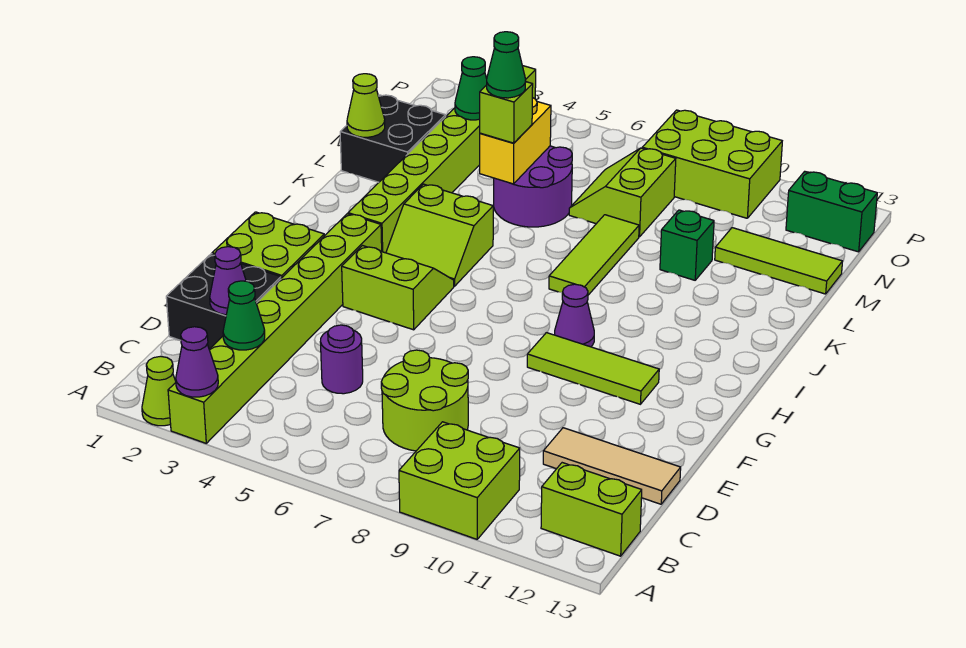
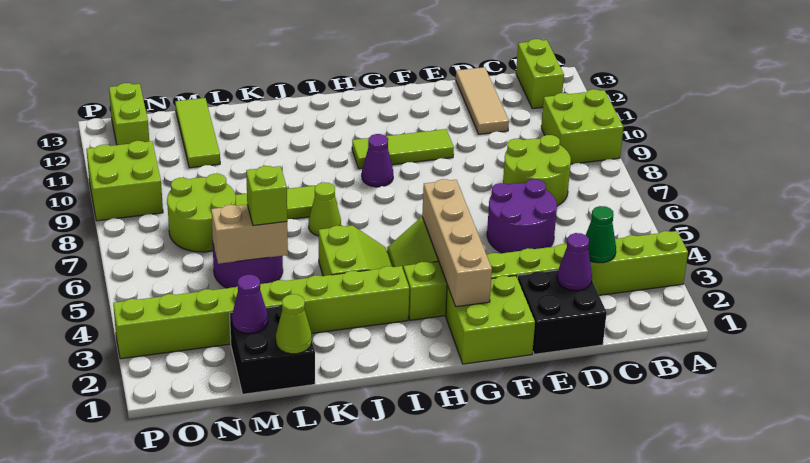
lime 1x1 cone [142,356,176,426] -> lime 1x1 cone moved to [309,182,341,236]
purple 1x1 cone [176,327,218,397] -> purple 1x1 cone moved to [232,275,268,334]
purple 1x1 round brick [320,325,363,394] -> purple 2x2 round brick [487,179,557,253]
none -> tan 1x4 brick [422,179,492,307]
lime 1x3 tile [527,333,659,404] -> lime 1x3 tile turned to [352,129,454,169]
yellow 1x2 brick [480,98,551,184] -> tan 1x2 brick [211,205,288,264]
green 1x1 cone [487,32,526,98] -> none
green 1x1 brick [660,210,714,280] -> none
lime 2x2 slope [569,148,676,237] -> lime 2x2 round brick [167,174,236,252]
green 1x1 cone [455,57,487,120] -> none
lime 2x3 brick [642,110,782,218] -> lime 2x2 brick [86,141,163,221]
green 1x2 brick [786,171,877,252] -> lime 1x2 brick [109,83,149,145]

